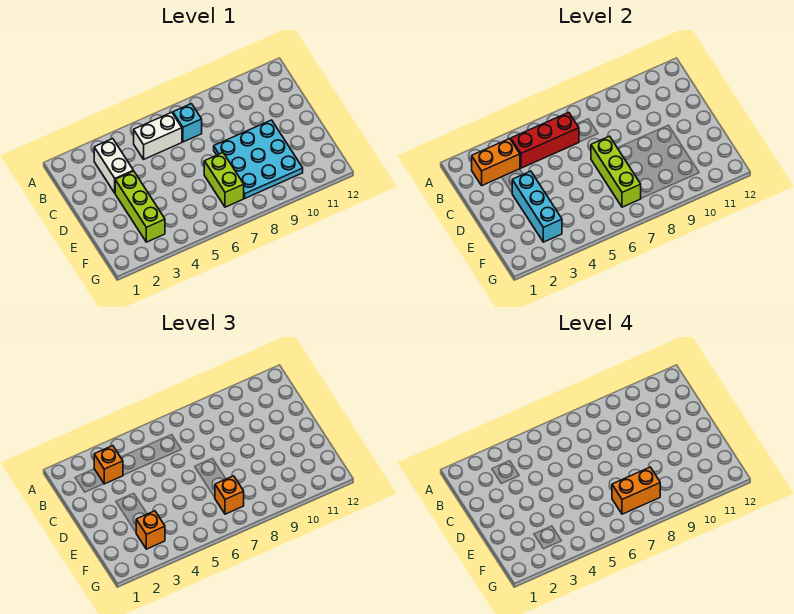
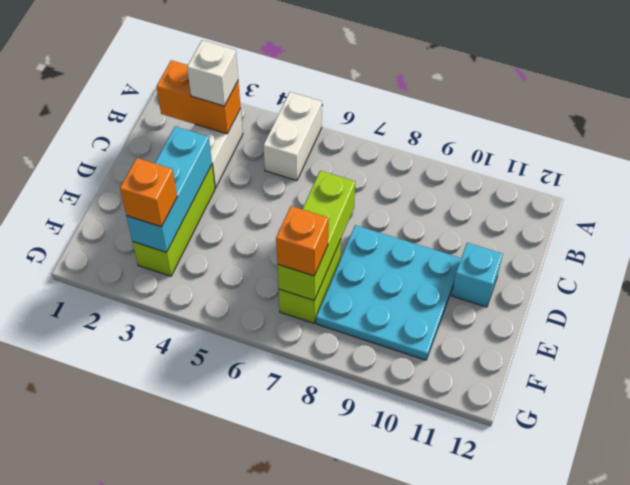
orange 1x1 brick [94,446,123,484] -> white 1x1 brick [187,40,238,106]
red 1x3 brick [511,112,579,168] -> none
white 1x2 brick [134,112,182,159] -> white 1x2 brick turned to [263,92,322,181]
cyan 1x1 brick [173,104,202,142] -> cyan 1x1 brick moved to [452,243,503,307]
orange 1x2 brick [612,467,660,514] -> none

